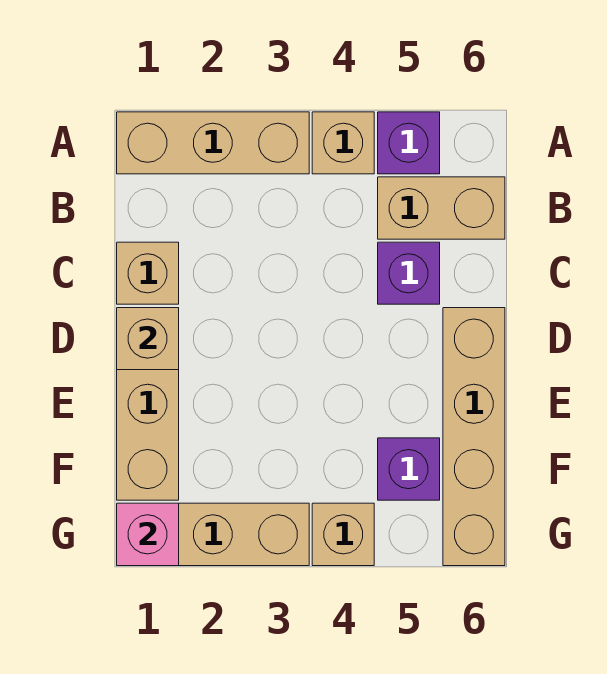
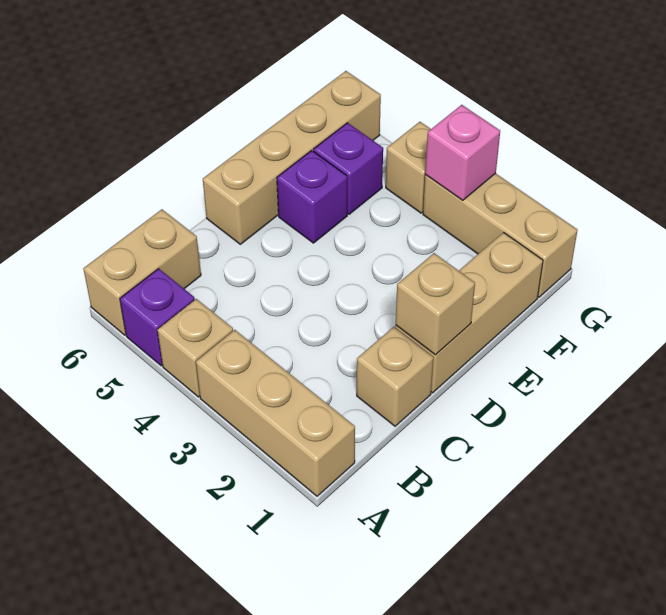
tan 1x2 brick [378,177,505,239] -> tan 1x2 brick turned to [83,209,201,335]
purple 1x1 brick [378,242,440,304] -> purple 1x1 brick moved to [277,151,347,243]
pink 1x1 brick [117,503,179,566] -> pink 1x1 brick moved to [425,105,500,200]

